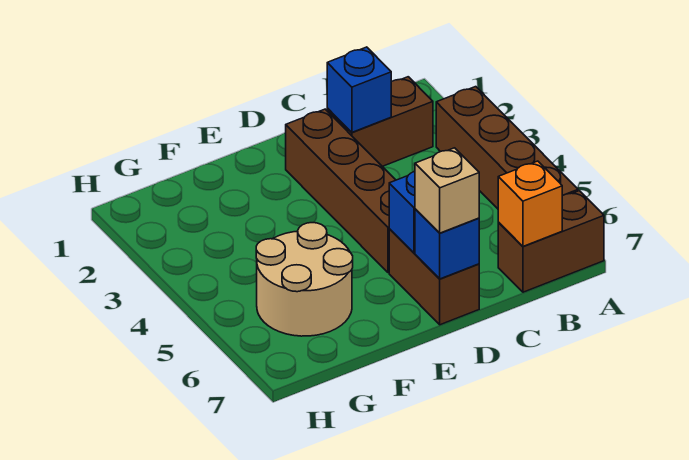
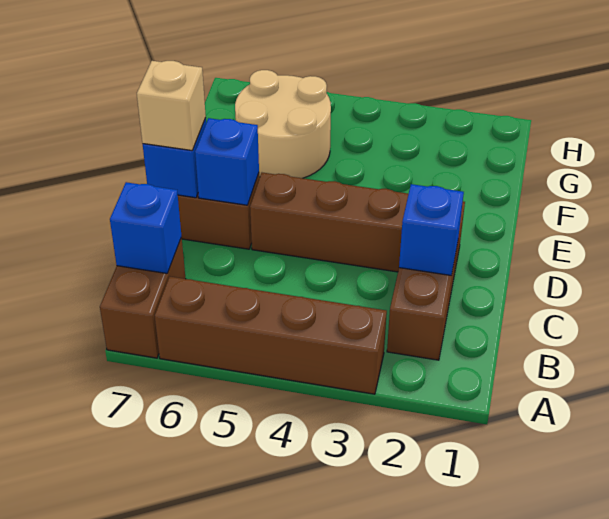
orange 1x1 brick [498,161,563,246] -> blue 1x1 brick [110,182,182,273]

